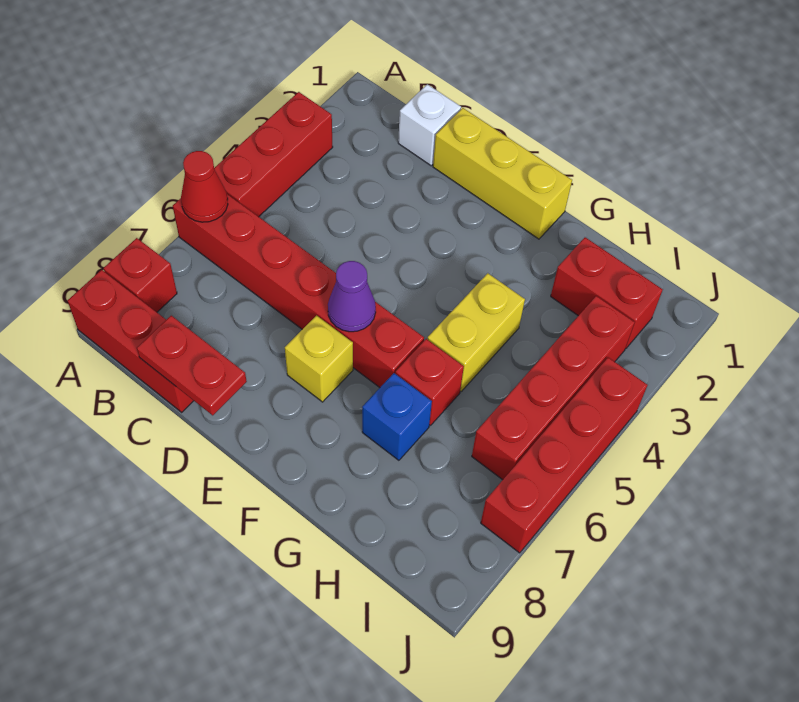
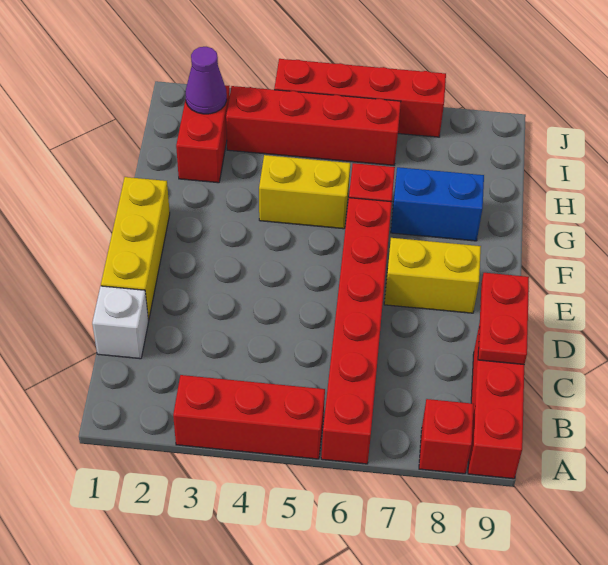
red 1x1 cone [181,151,228,222] -> none
purple 1x1 cone [328,261,376,332] -> purple 1x1 cone moved to [185,47,227,114]
yellow 1x1 brick [285,316,353,402] -> yellow 1x2 brick [384,238,481,313]
blue 1x1 brick [362,373,432,460] -> blue 1x2 brick [391,167,484,241]

